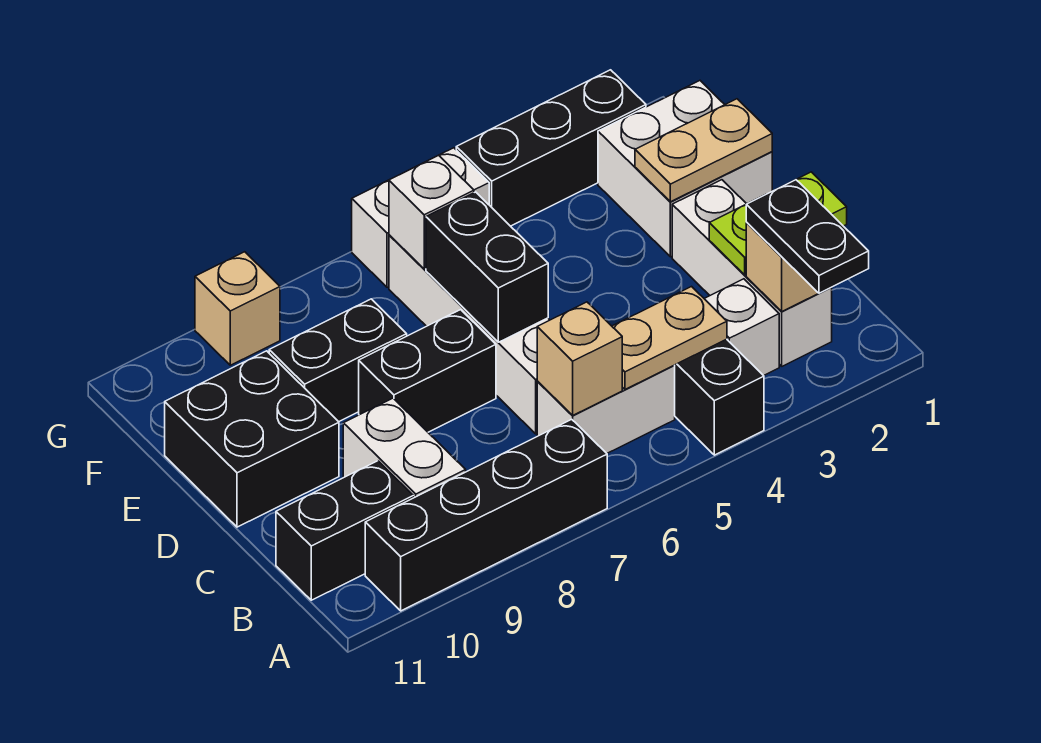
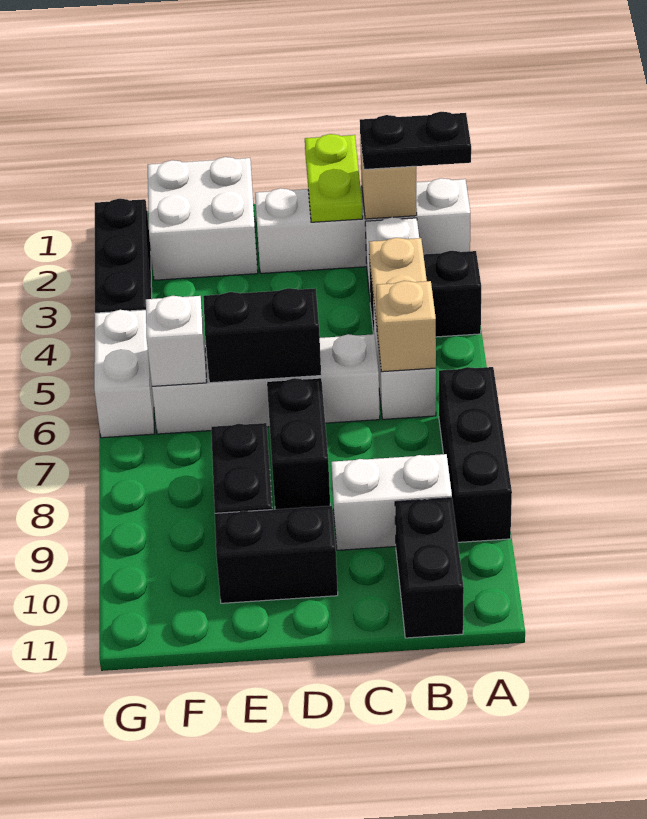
black 1x4 brick [365,419,607,611] -> black 1x3 brick [439,367,512,542]
white 1x3 brick [672,180,832,366] -> white 1x4 brick [255,178,470,273]
black 2x2 brick [165,351,339,527] -> black 1x2 brick [215,506,338,603]
tan 1x2 plate [635,99,772,202] -> none
tan 1x1 brick [195,252,280,365] -> none

